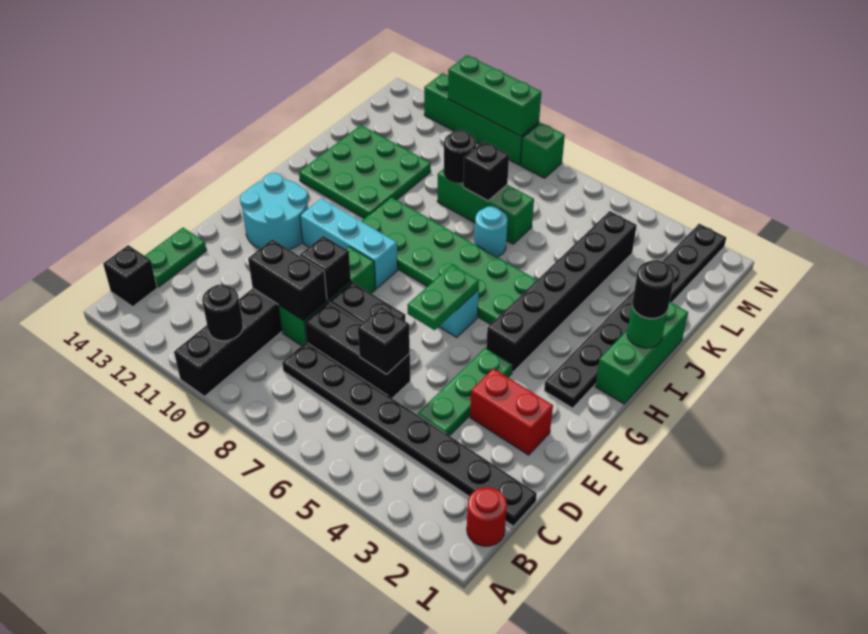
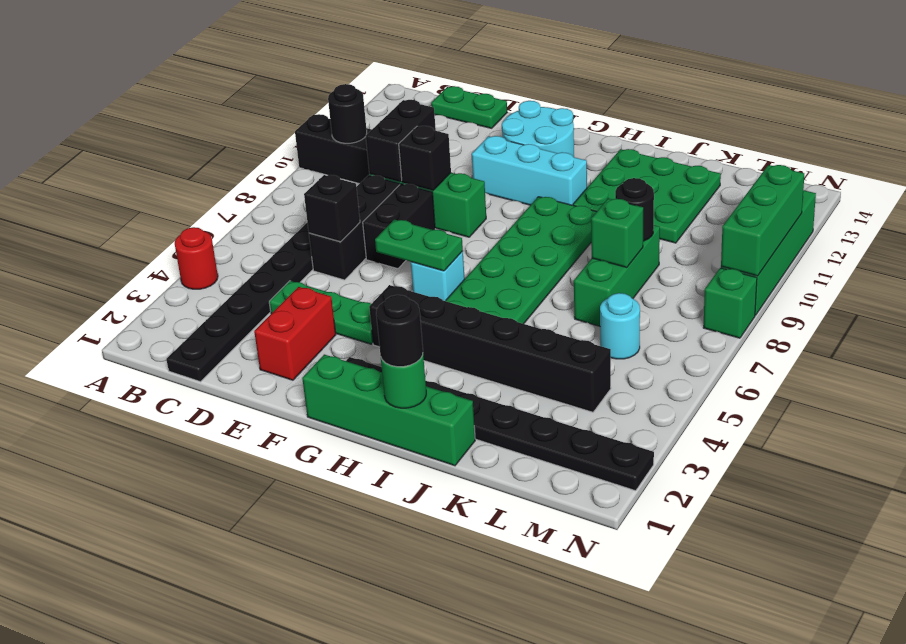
red 1x1 round brick [467,487,507,546] -> red 1x1 round brick moved to [175,227,218,289]
black 1x1 brick [103,245,157,307] -> none
cyan 1x3 brick [300,198,398,288] -> cyan 1x3 brick turned to [472,136,587,205]
green 1x3 brick [595,302,688,404] -> green 1x4 brick [302,354,475,466]
cyan 1x1 round brick [475,206,508,257] -> cyan 1x1 round brick moved to [600,293,640,359]
black 1x1 brick [463,141,509,201] -> green 1x1 brick [591,198,643,268]

